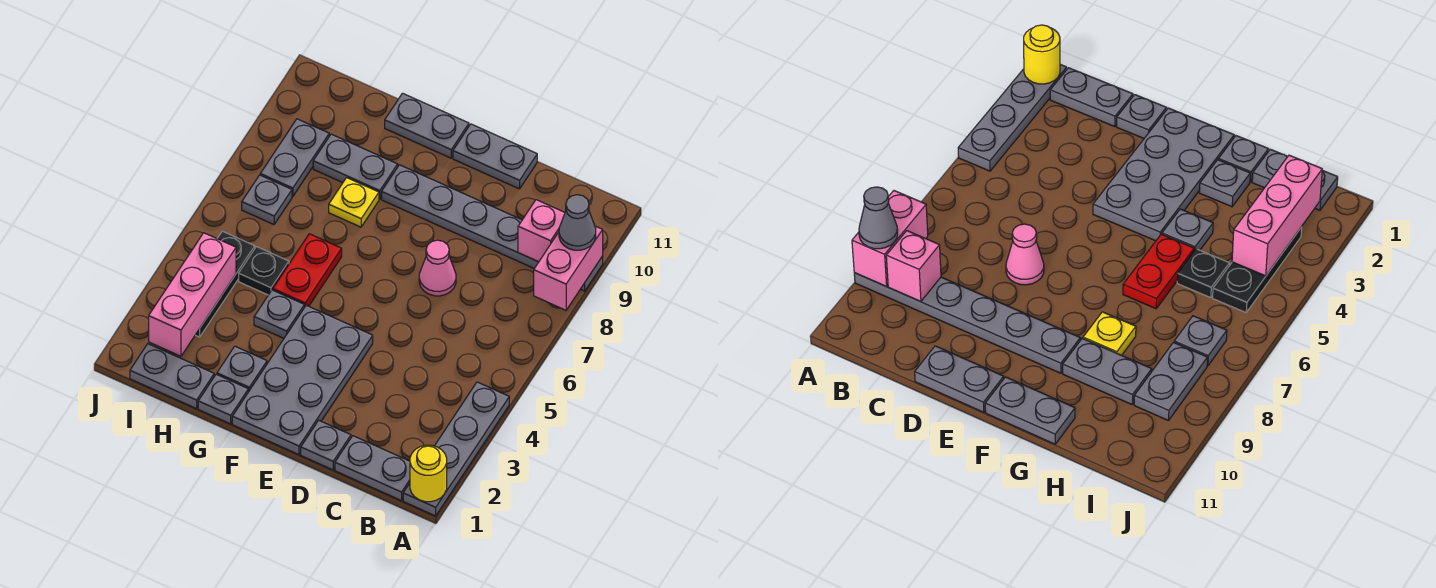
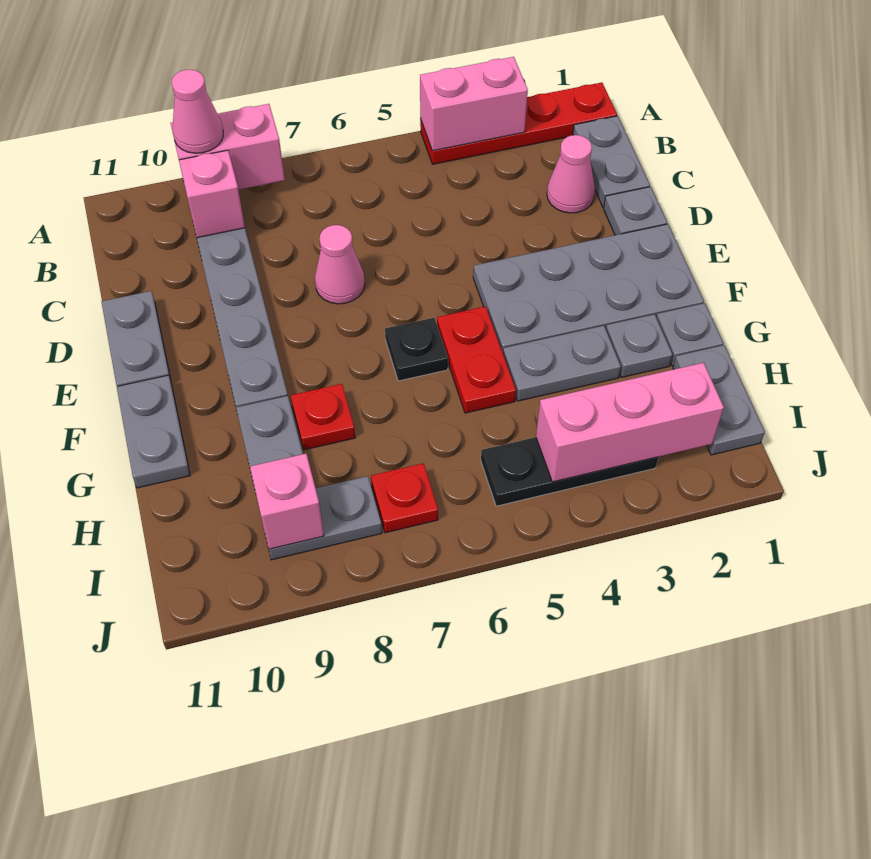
grey 1x4 plate [403,382,509,516] -> red 1x4 plate [420,83,617,164]
yellow 1x1 round brick [410,445,447,502] -> none
none -> pink 1x2 brick [420,57,528,151]
grey 1x1 cone [559,195,596,250] -> pink 1x1 cone [172,70,223,153]
none -> pink 1x1 cone [547,135,595,213]
grey 1x1 plate [254,290,304,338] -> grey 1x2 plate [503,326,621,401]
red 1x2 plate [273,234,342,307] -> red 1x2 plate turned to [437,306,516,413]
yellow 1x1 plate [329,178,379,227] -> red 1x1 plate [291,384,355,450]
black 1x1 plate [239,247,289,295] -> black 1x1 plate moved to [385,318,448,381]
grey 1x1 plate [242,175,292,225] -> red 1x1 plate [371,463,438,533]
none -> pink 1x1 brick [250,454,324,549]

